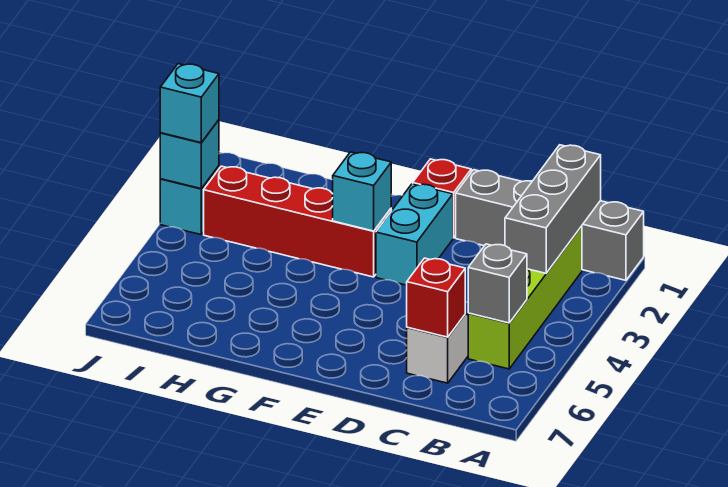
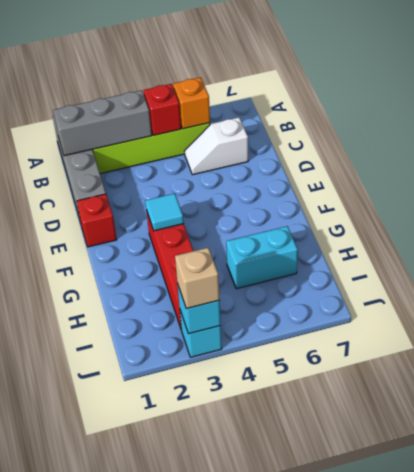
grey 1x1 brick [468,244,527,323] -> orange 1x1 brick [173,77,210,129]
red 1x1 brick [407,258,465,337] -> red 1x1 brick moved to [144,84,181,135]
cyan 1x2 brick [376,184,453,285] -> cyan 1x2 brick moved to [226,226,298,289]
cyan 1x1 brick [333,152,391,231] -> cyan 1x1 tile [145,193,184,231]
cyan 1x1 brick [160,64,219,143] -> tan 1x1 brick [175,248,219,309]

